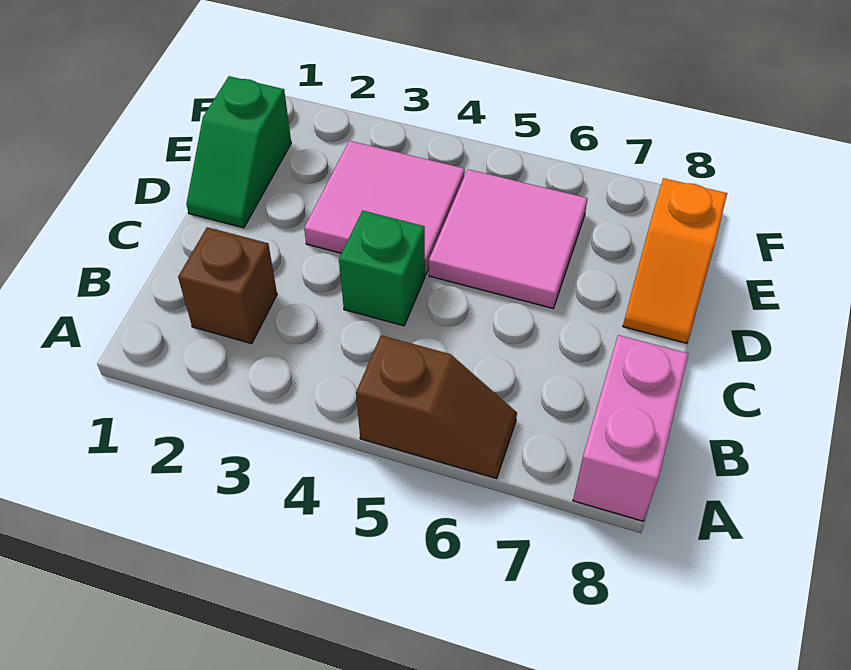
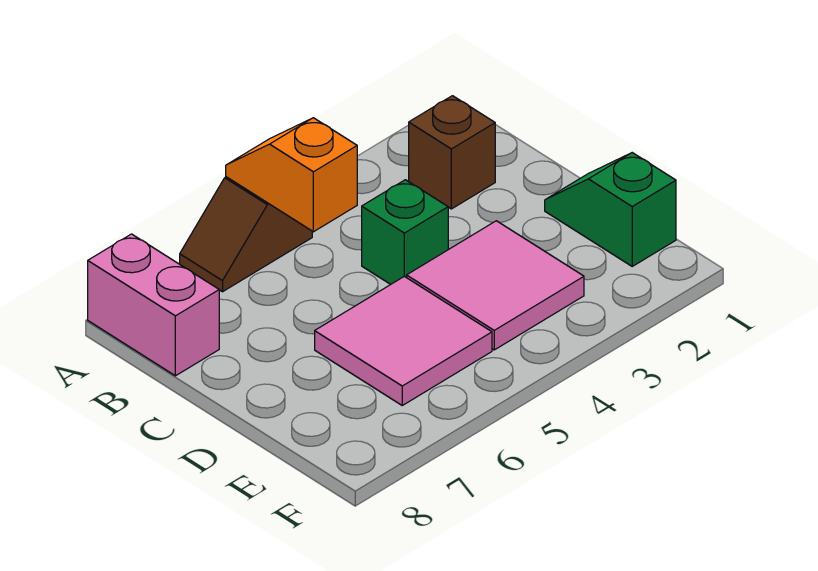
orange 1x2 slope [623,178,727,343] -> orange 1x2 slope moved to [226,118,357,232]

